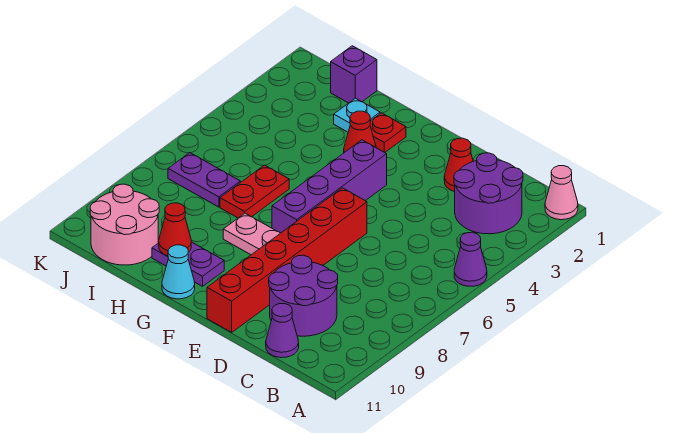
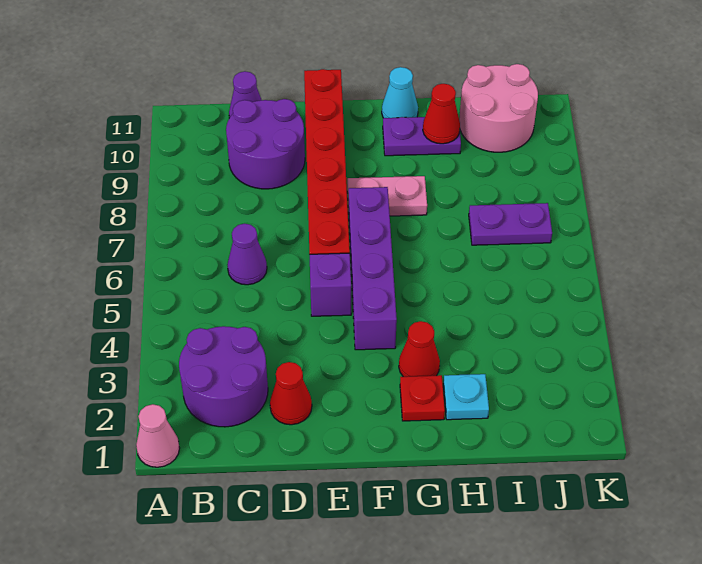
purple 1x1 cone [454,232,487,286] -> purple 1x1 cone moved to [227,224,267,285]
red 1x2 plate [220,165,289,218] -> none
purple 1x1 brick [331,46,377,103] -> purple 1x1 brick moved to [309,253,351,316]

